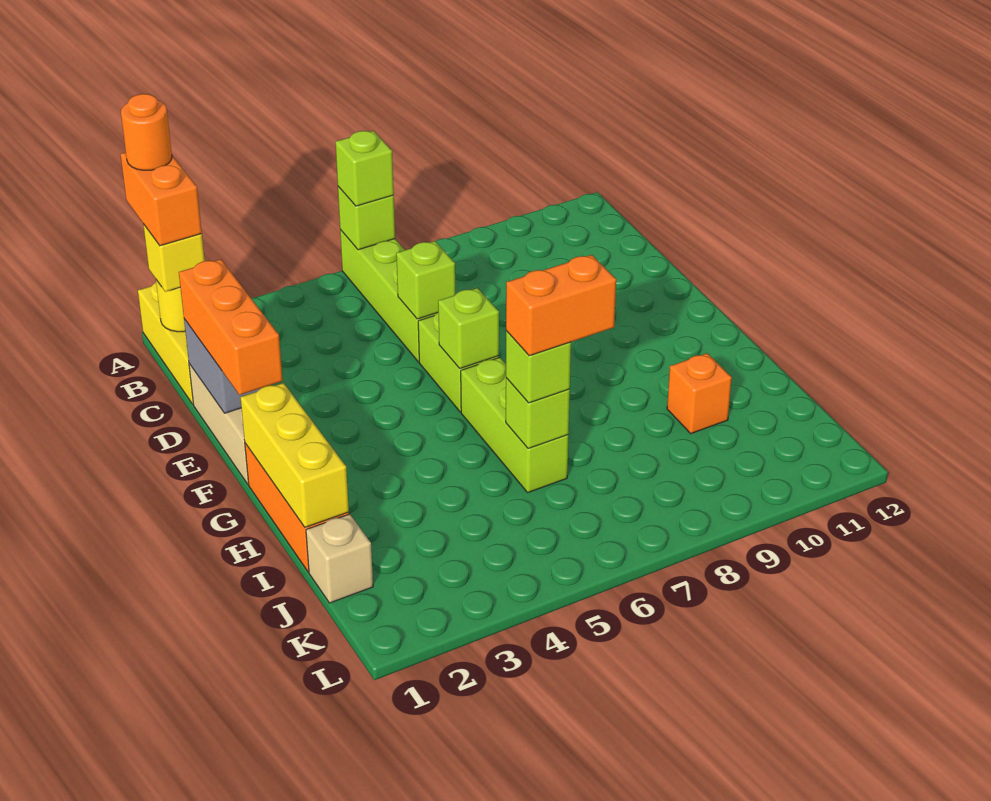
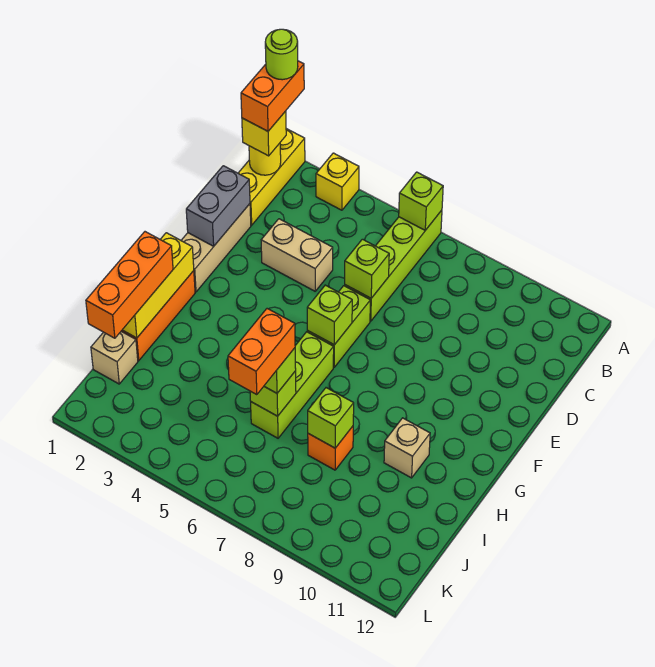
orange 1x1 round brick [121,94,172,170] -> lime 1x1 round brick [265,29,298,80]
none -> yellow 1x1 brick [316,153,359,210]
lime 1x1 brick [335,131,394,206] -> lime 1x1 brick moved to [308,388,354,448]
orange 1x3 brick [179,259,283,395] -> orange 1x3 brick moved to [86,232,173,338]
none -> tan 1x2 brick [261,219,333,291]
none -> tan 1x1 brick [384,418,430,478]
orange 1x2 brick [506,255,616,356] -> orange 1x2 brick turned to [228,309,295,395]
orange 1x1 brick [667,353,732,433] -> orange 1x1 brick moved to [308,426,353,470]

